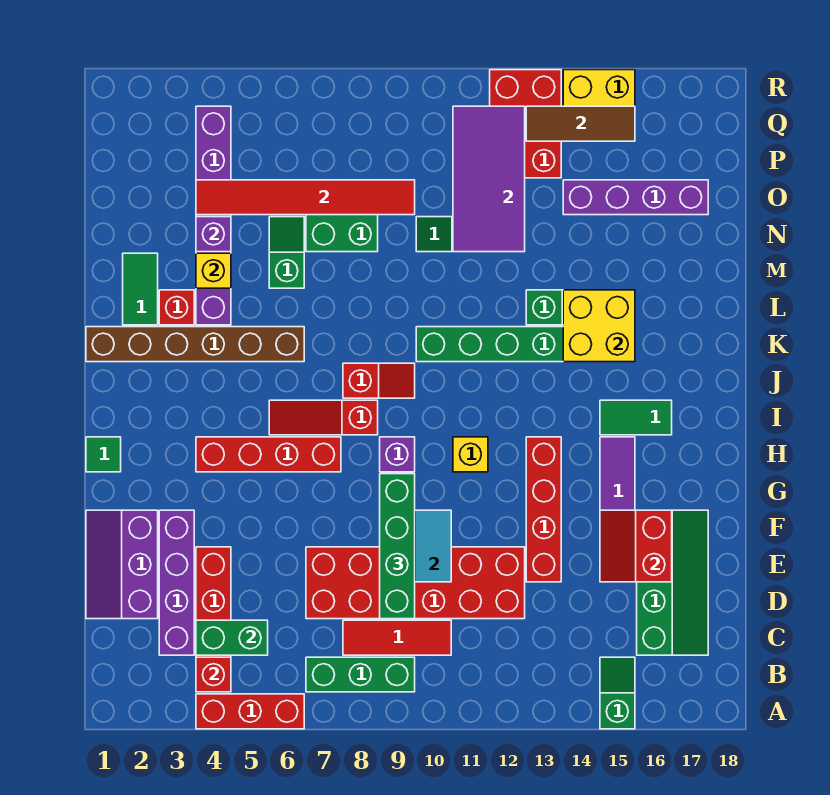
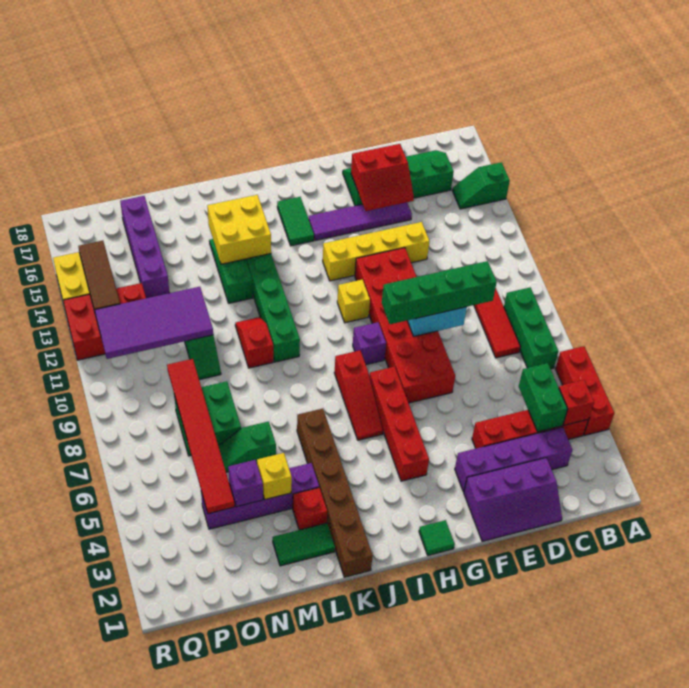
red 2x6 brick [306,547,525,619] -> red 2x6 brick moved to [355,248,455,403]
red 1x4 brick [526,437,561,582] -> yellow 1x4 brick [323,222,430,281]
red 1x2 slope [343,363,415,398] -> red 1x2 slope moved to [235,317,273,368]
purple 1x6 brick [196,106,231,325] -> purple 1x4 brick [201,463,319,529]

